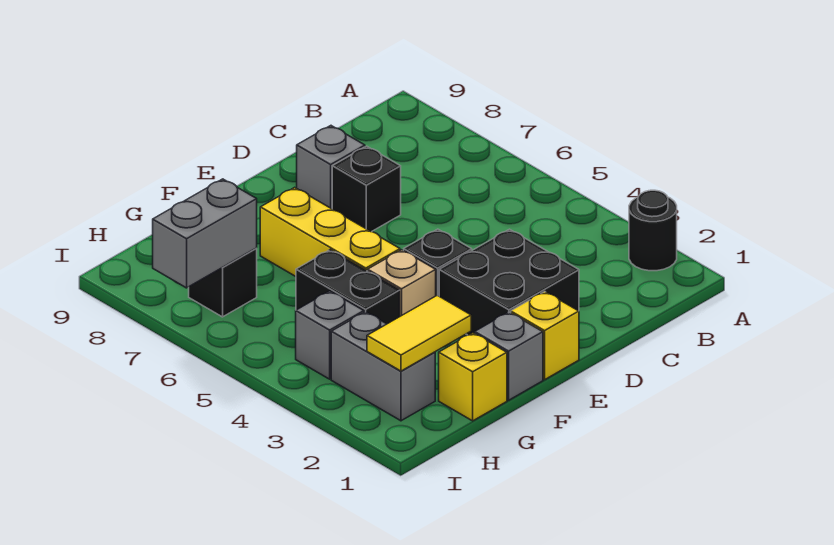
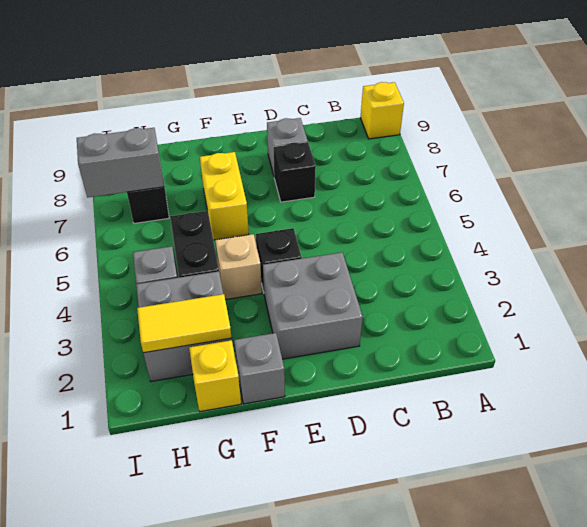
black 1x1 round brick [629,190,677,271] -> none
black 2x2 brick [439,229,579,335] -> grey 2x2 brick [263,252,363,359]
yellow 1x1 brick [511,292,579,380] -> yellow 1x1 brick moved to [360,82,404,139]
yellow 1x3 brick [260,187,400,276] -> yellow 1x2 brick [200,152,249,240]
grey 1x2 brick [331,312,435,421] -> grey 2x2 brick [136,271,232,381]

